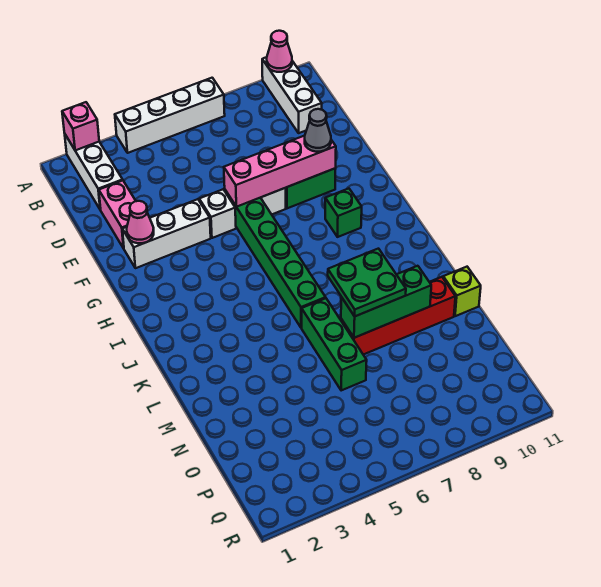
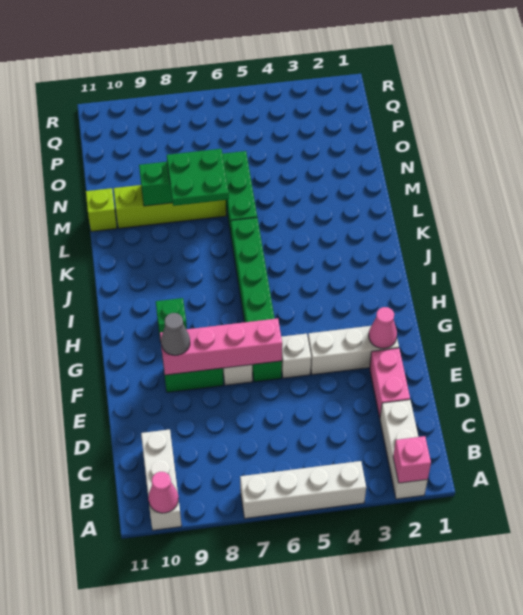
red 1x4 brick [341,277,455,355] -> lime 1x4 brick [114,185,226,228]

